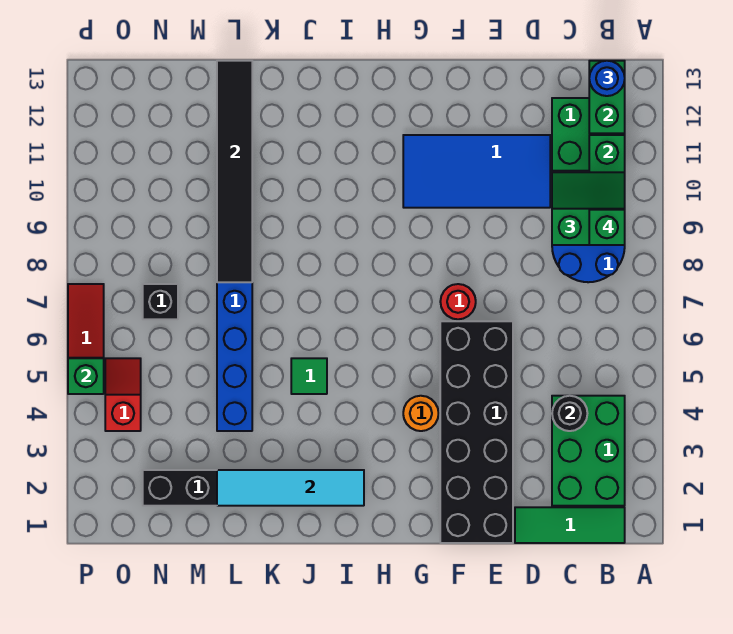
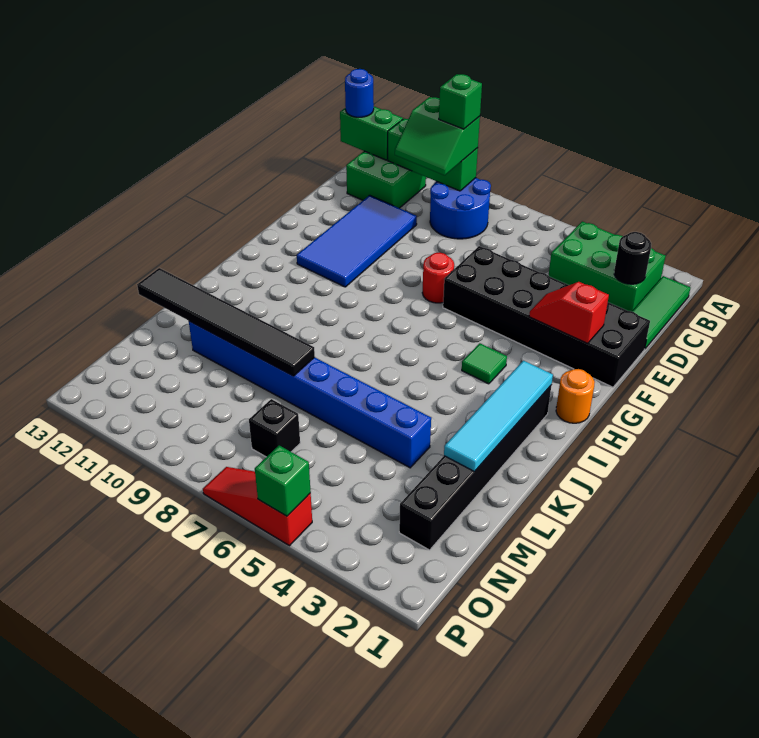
green 2x2 slope [552,172,625,245] -> green 2x2 slope turned to [395,97,480,175]
black 1x1 round brick [552,396,587,431] -> black 1x1 round brick moved to [614,232,651,284]
orange 1x1 round brick [403,396,439,431] -> orange 1x1 round brick moved to [556,369,595,423]
green 1x1 tile [291,358,327,394] -> green 1x1 tile moved to [462,343,507,384]
red 1x2 slope [105,358,141,431] -> red 1x2 slope moved to [529,282,609,343]

